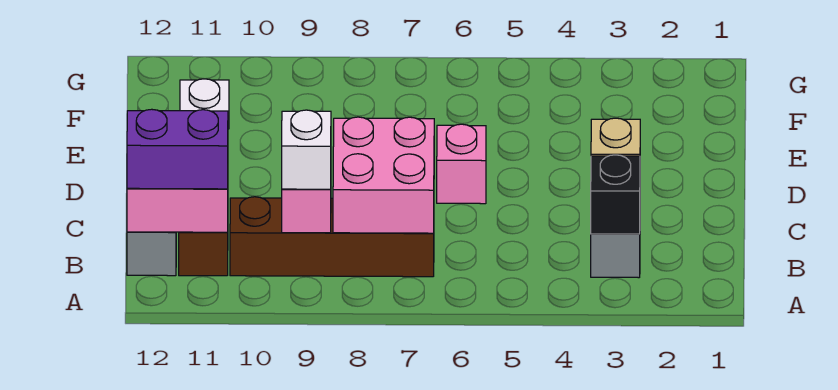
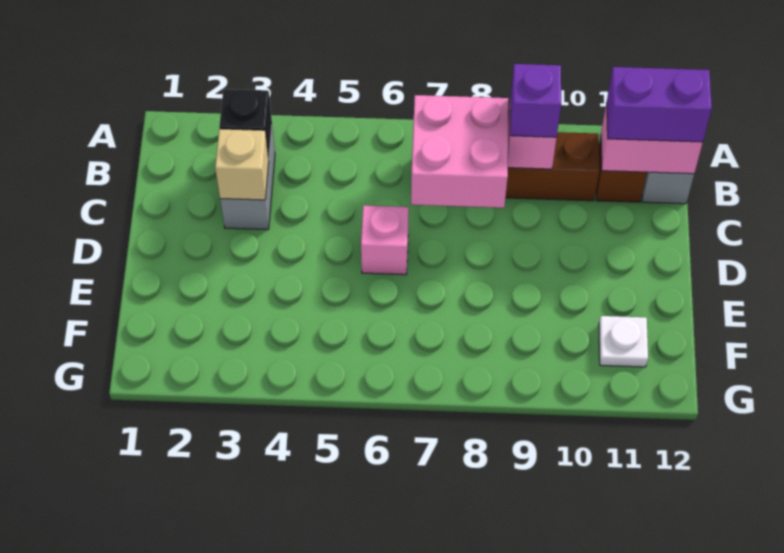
white 1x1 brick [282,110,331,189] -> purple 1x1 brick [510,64,561,137]

